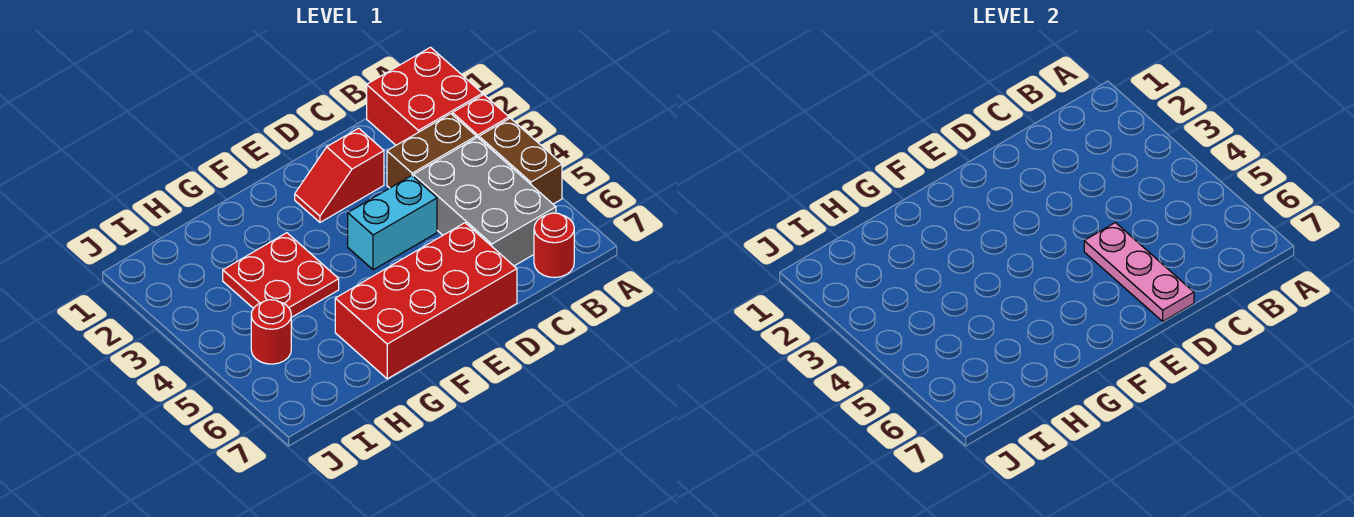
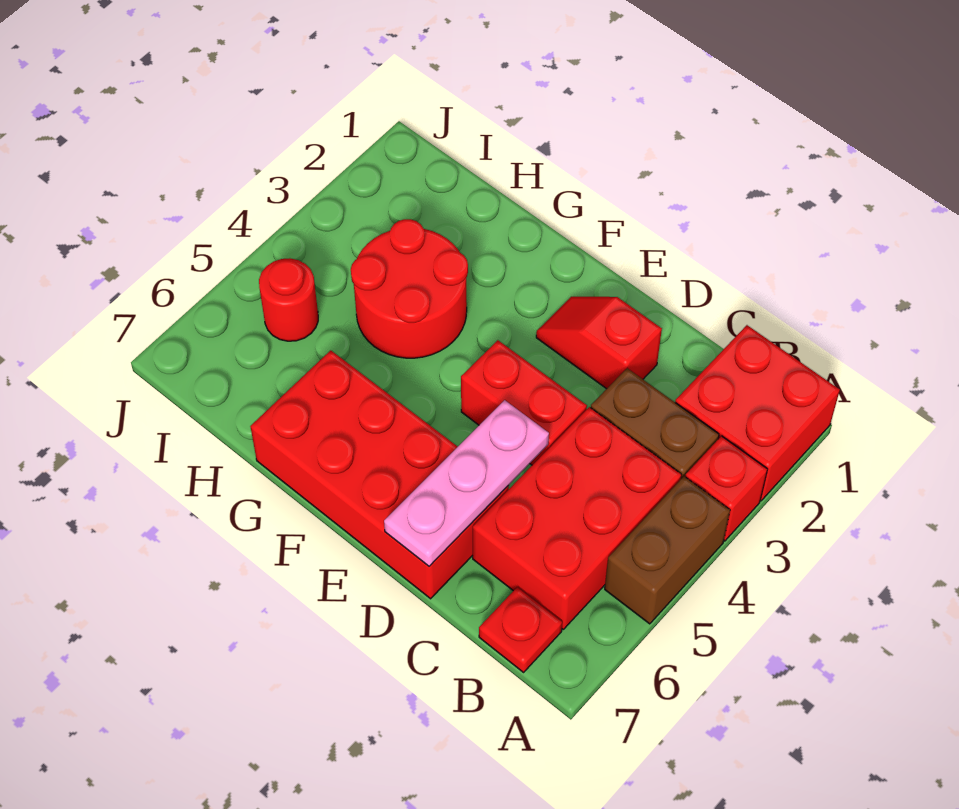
grey 2x3 brick [413,137,556,266] -> red 2x3 brick [473,407,681,629]
red 1x1 round brick [534,213,574,278] -> red 1x1 plate [479,587,562,672]
cyan 1x2 brick [348,176,437,270] -> red 1x2 brick [461,340,587,465]
red 2x2 plate [223,233,339,318] -> red 2x2 round brick [351,219,468,358]

